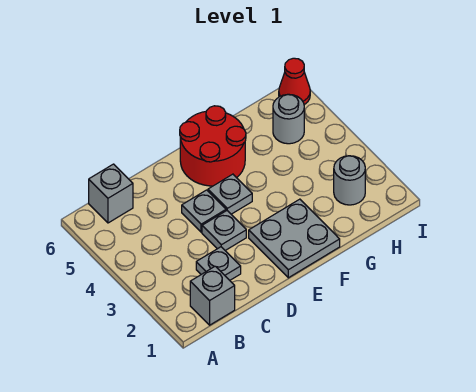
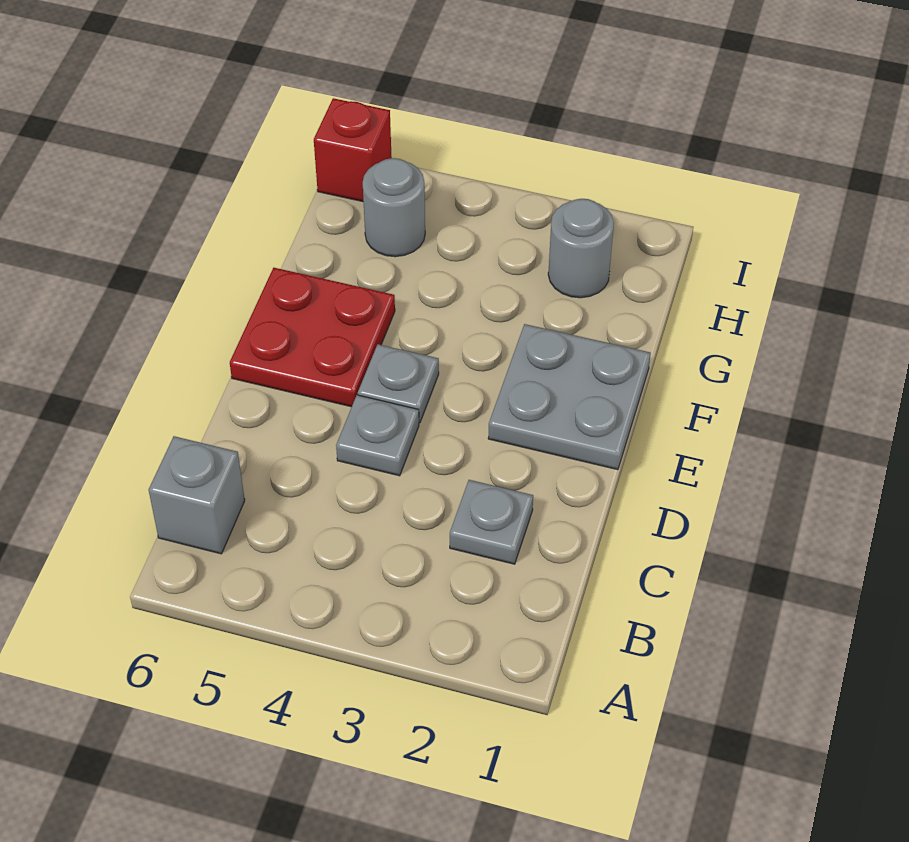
grey 1x1 brick [190,266,235,325] -> none
grey 1x1 plate [202,211,246,250] -> none
red 2x2 round brick [180,106,246,186] -> red 2x2 plate [230,268,395,407]
red 1x1 cone [279,58,310,105] -> red 1x1 brick [314,98,392,202]

